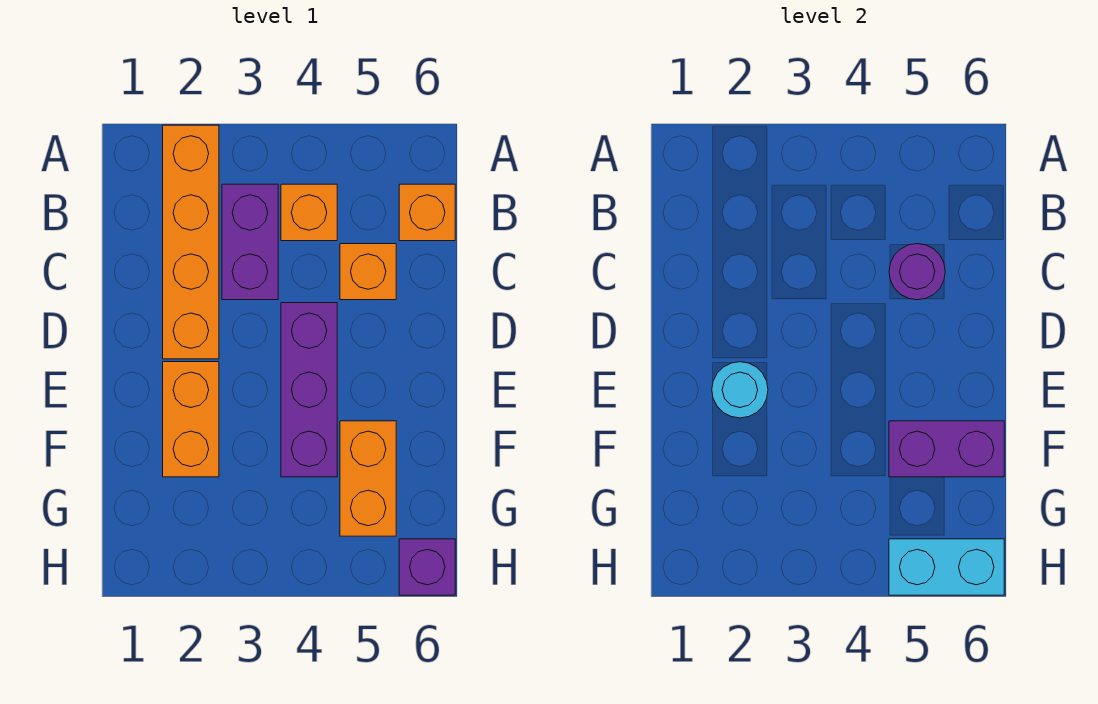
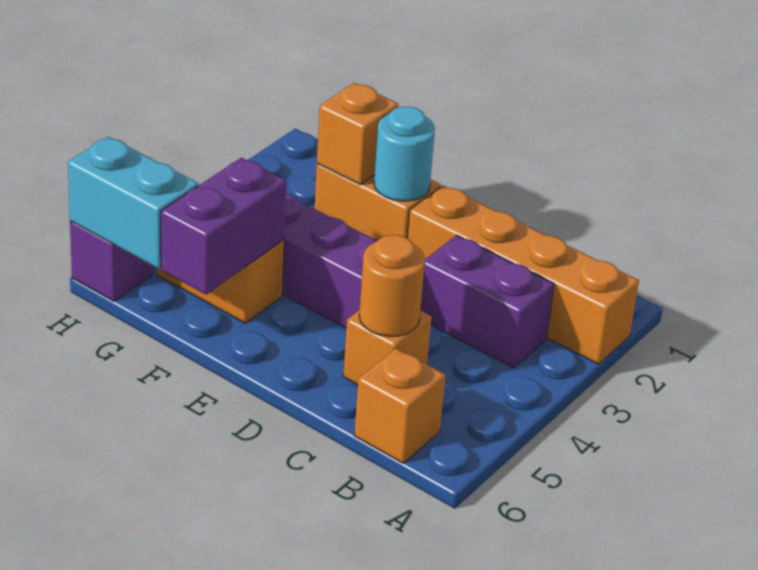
orange 1x1 brick [281,184,337,241] -> orange 1x1 brick moved to [317,83,398,185]
purple 1x1 round brick [889,244,945,300] -> orange 1x1 round brick [359,235,425,337]
cyan 1x2 brick [889,539,1004,595] -> cyan 1x2 brick turned to [68,137,199,269]

